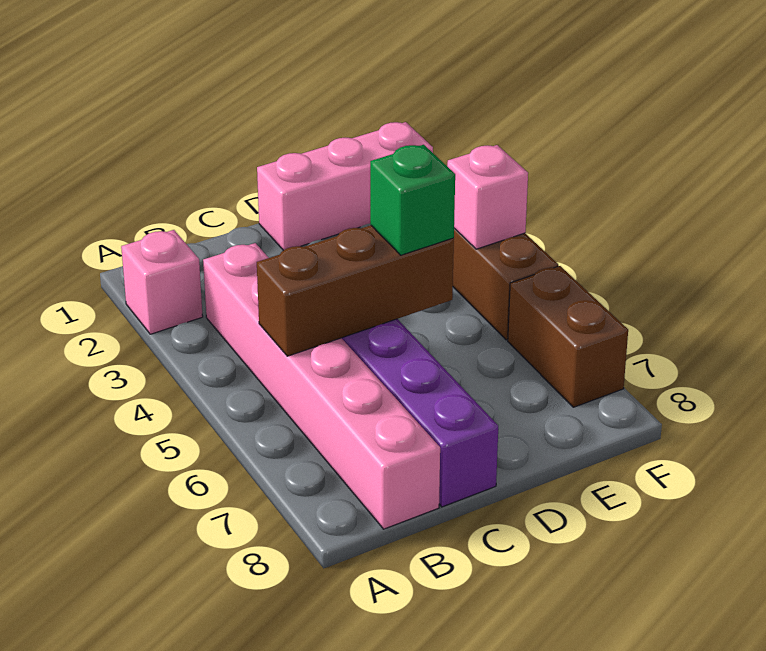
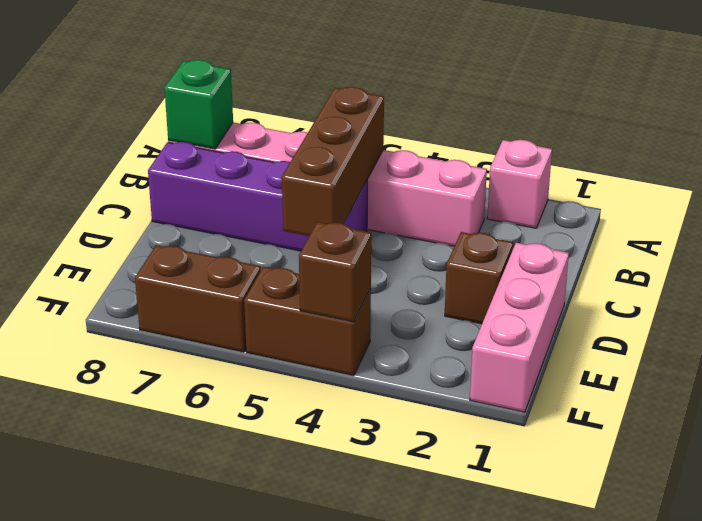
none -> brown 1x1 brick [445,232,513,324]
green 1x1 brick [370,145,455,255] -> green 1x1 brick moved to [164,60,233,149]
pink 1x1 brick [447,145,528,249] -> brown 1x1 brick [299,222,371,322]

